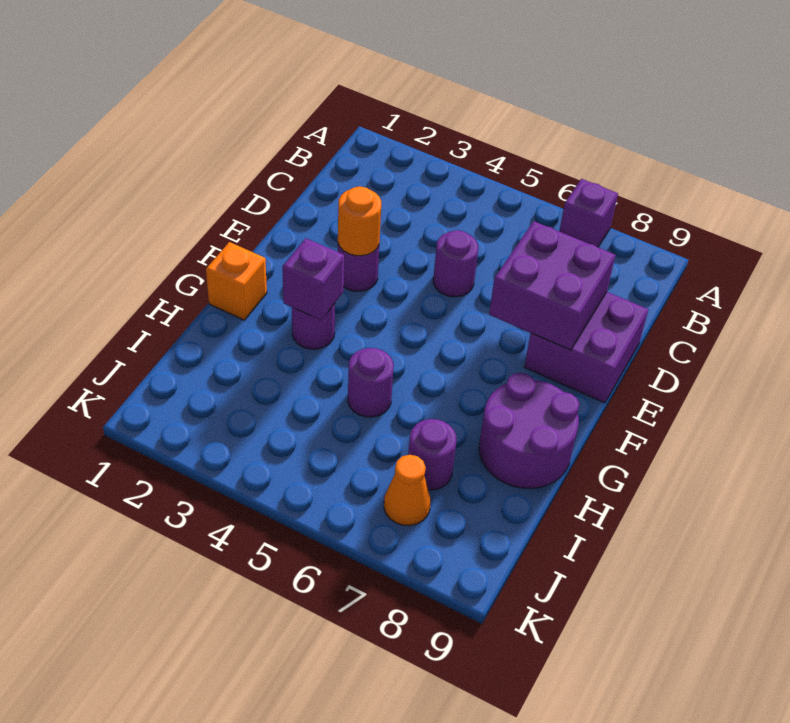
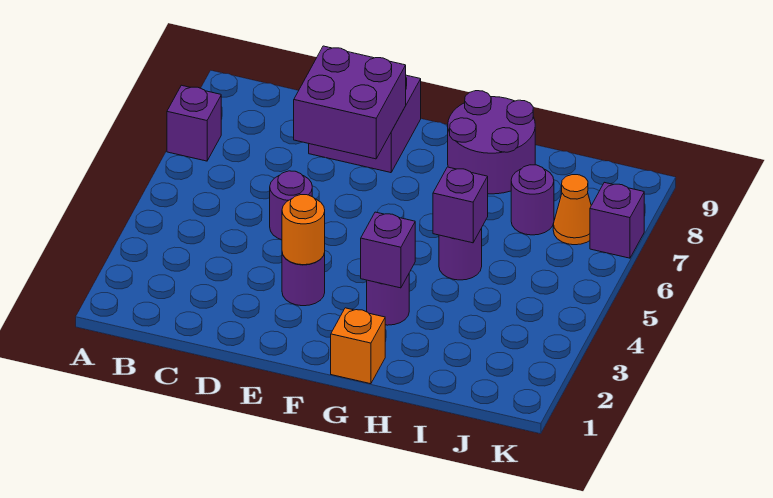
none -> purple 1x1 brick [433,167,488,243]
none -> purple 1x1 brick [590,182,644,258]

